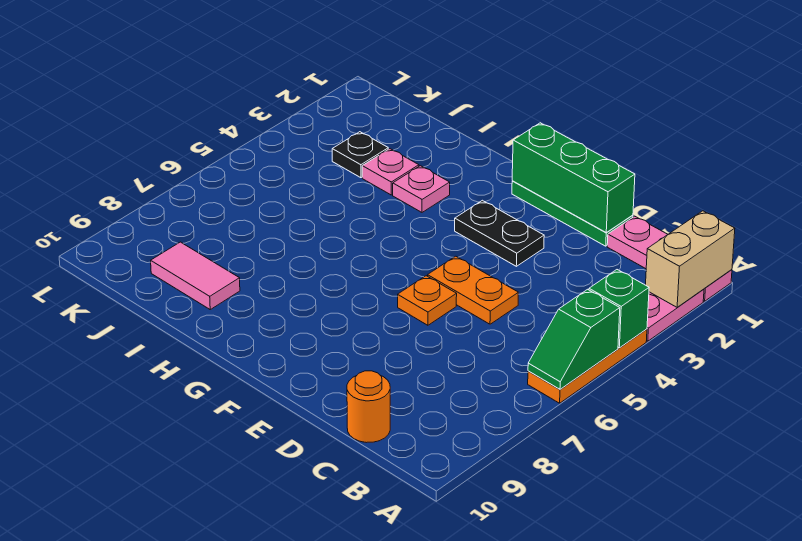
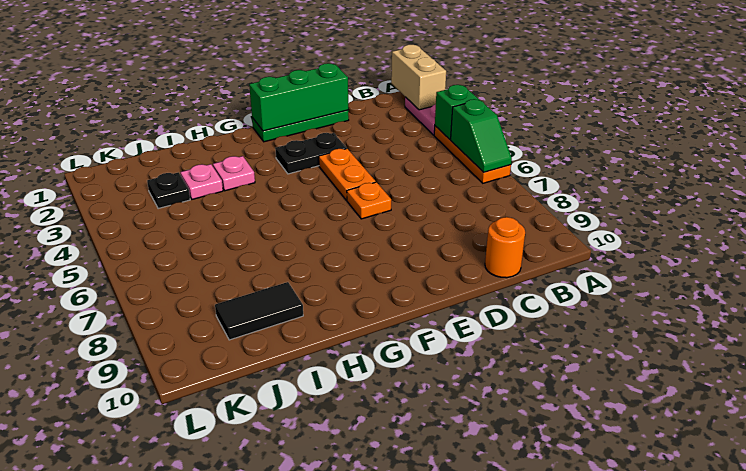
pink 1x3 plate [607,216,732,301] -> none
orange 1x2 plate [428,256,518,324] -> orange 1x2 plate turned to [319,149,376,200]
pink 1x2 tile [151,242,240,309] -> black 1x2 tile [215,282,303,340]

